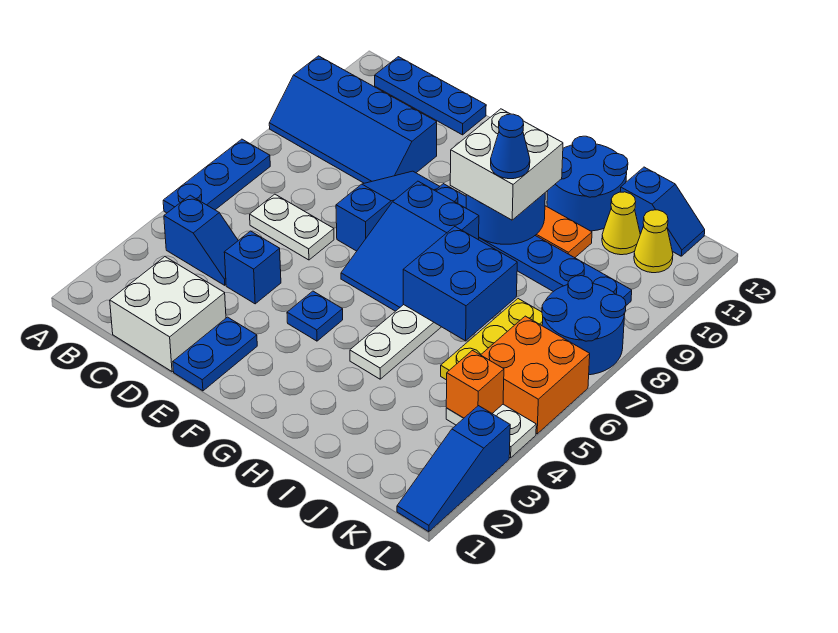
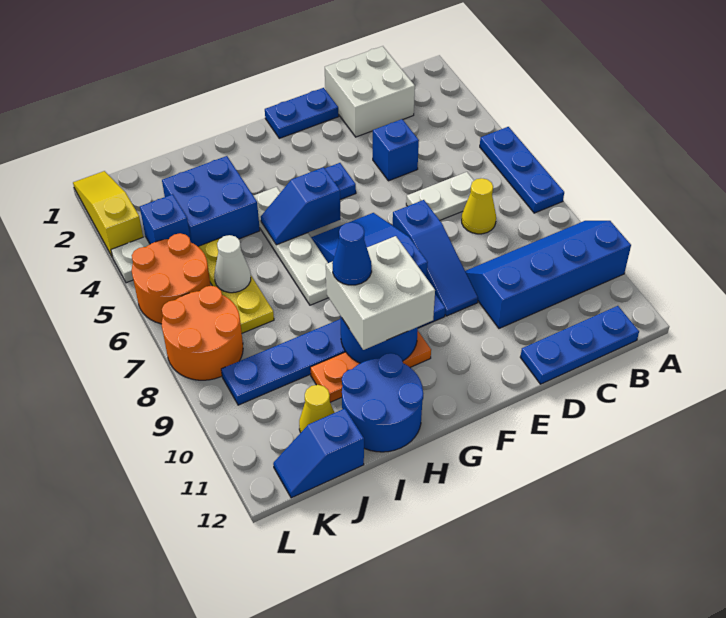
blue 1x2 slope [164,195,238,285] -> blue 1x2 slope moved to [261,167,341,245]
blue 1x2 plate [173,317,257,391] -> blue 1x2 plate turned to [265,88,339,138]
blue 2x2 brick [403,227,517,341] -> blue 2x2 brick moved to [162,156,260,246]
none -> white 1x1 cone [214,235,251,293]
orange 1x1 brick [446,351,504,418] -> blue 1x1 brick [140,194,191,244]
orange 2x2 brick [481,316,590,434] -> orange 2x2 round brick [132,233,211,324]
blue 2x2 round brick [542,276,626,375] -> orange 2x2 round brick [162,286,243,380]
yellow 1x1 cone [634,210,673,273] -> yellow 1x1 cone moved to [462,178,496,234]
blue 1x3 slope [397,406,510,532] -> yellow 1x3 slope [73,171,143,256]

